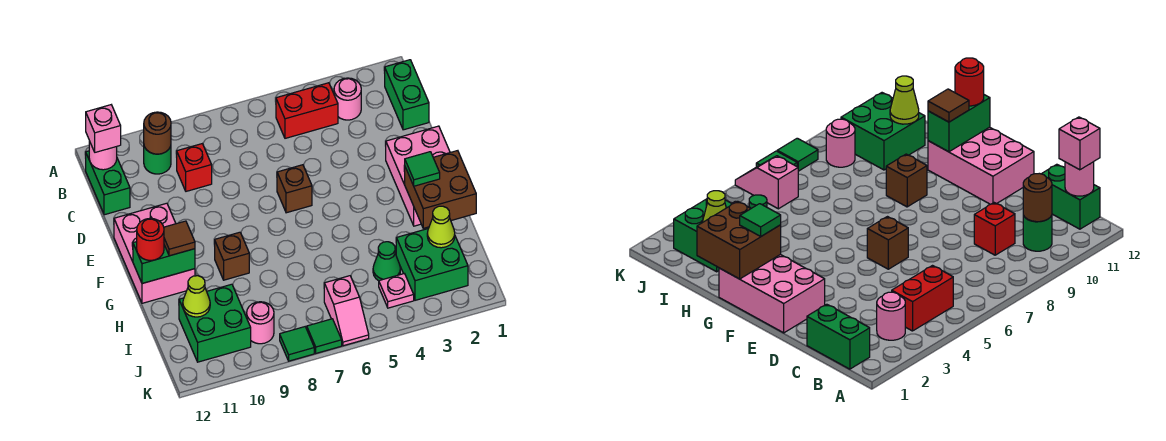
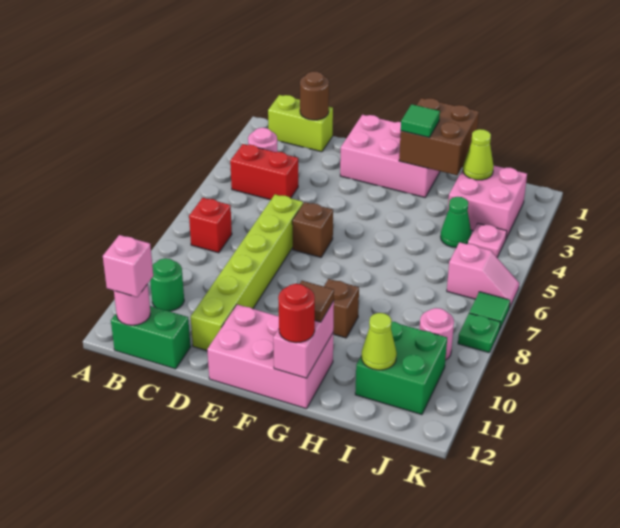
green 1x2 brick [385,60,429,130] -> lime 1x2 brick [268,95,333,152]
red 1x2 brick [276,83,338,138] -> red 1x2 brick turned to [230,144,298,200]
brown 1x1 round brick [144,112,171,154] -> brown 1x1 round brick moved to [300,71,329,120]
red 1x1 brick [176,144,212,191] -> red 1x1 brick moved to [189,198,232,253]
none -> lime 1x6 brick [191,194,303,351]
green 1x2 brick [133,242,195,283] -> pink 1x2 brick [273,301,334,378]
green 2x2 brick [396,229,468,300] -> pink 2x2 brick [448,166,527,238]
green 1x1 tile [280,327,314,361] -> green 1x1 plate [458,313,500,353]

